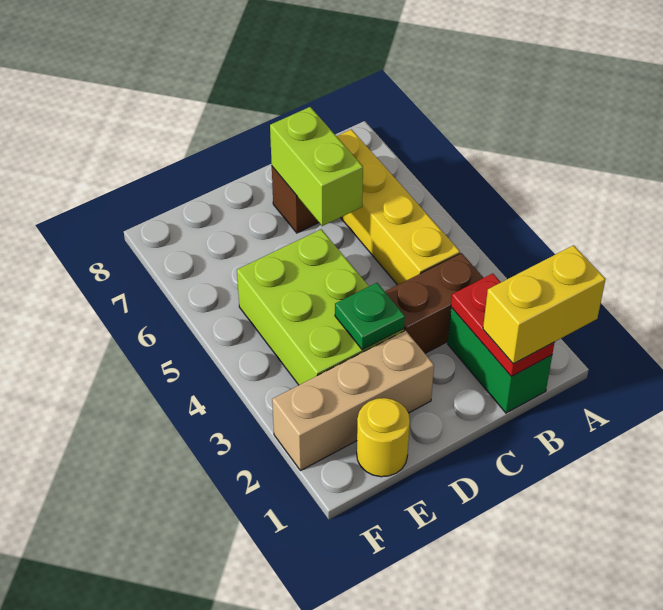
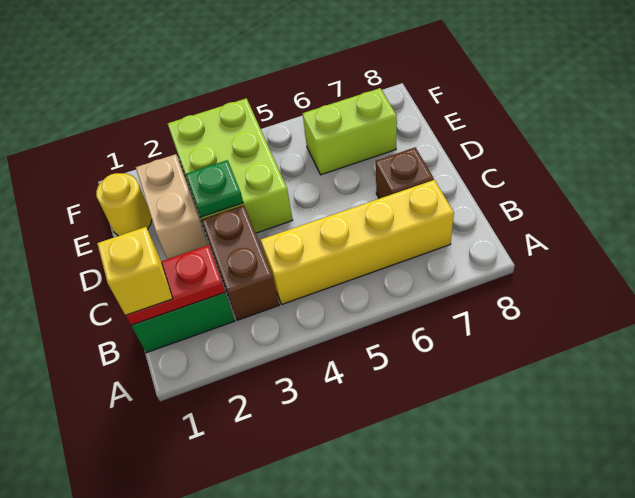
yellow 1x2 brick [483,245,606,364] -> yellow 1x1 brick [97,227,173,315]
lime 1x2 brick [270,107,363,226] -> lime 1x2 brick moved to [303,88,397,175]
tan 1x3 brick [272,331,434,471] -> tan 1x2 brick [136,154,208,259]
lime 2x3 brick [237,229,404,385] -> lime 2x3 brick turned to [168,98,293,235]

